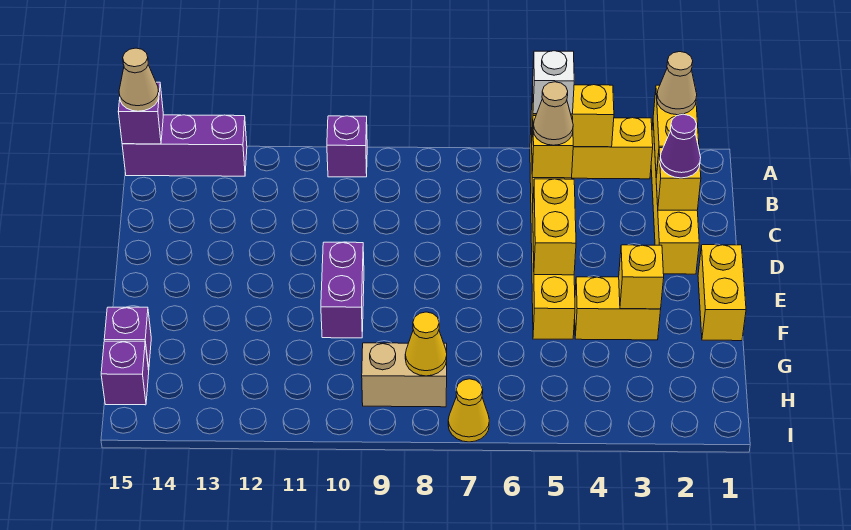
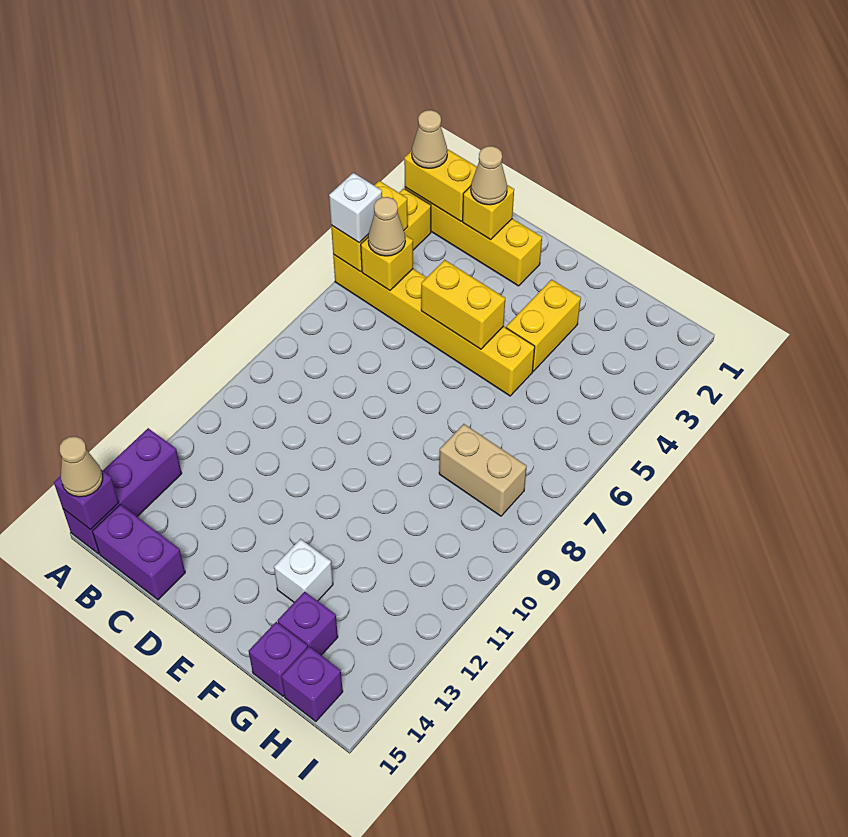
purple 1x1 brick [327,116,367,177] -> purple 1x1 brick moved to [278,592,338,655]
purple 1x1 cone [660,114,701,178] -> tan 1x1 cone [471,146,507,205]
yellow 1x2 brick [698,245,746,341] -> none
purple 1x2 brick [321,242,364,338] -> purple 1x2 brick moved to [92,504,185,600]
yellow 1x1 brick [619,245,664,309] -> none
none -> white 1x1 brick [274,539,333,602]
tan 1x2 brick [362,343,447,407] -> tan 1x2 brick turned to [439,424,527,516]
yellow 1x1 cone [405,312,447,376] -> none
yellow 1x1 cone [448,379,489,442] -> none

